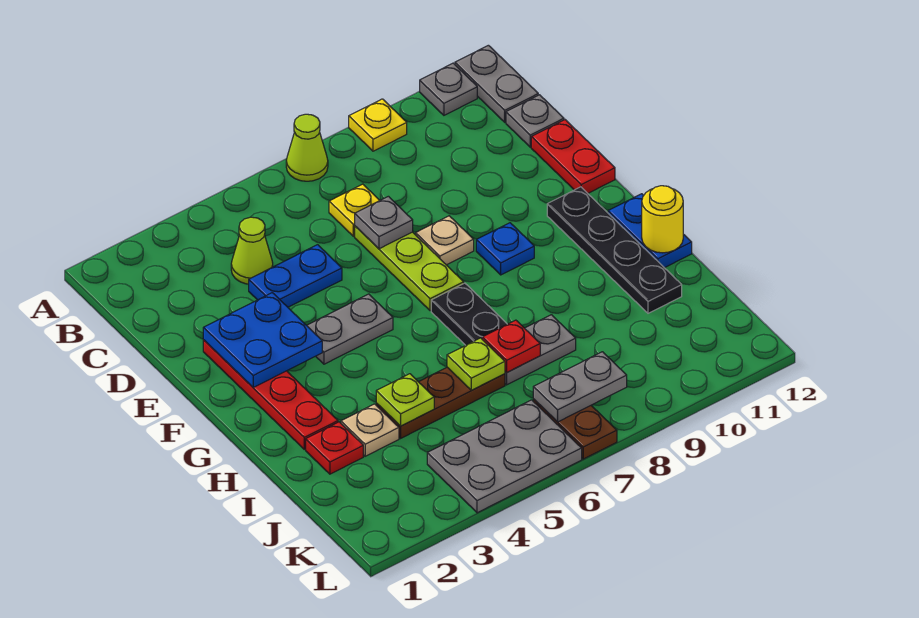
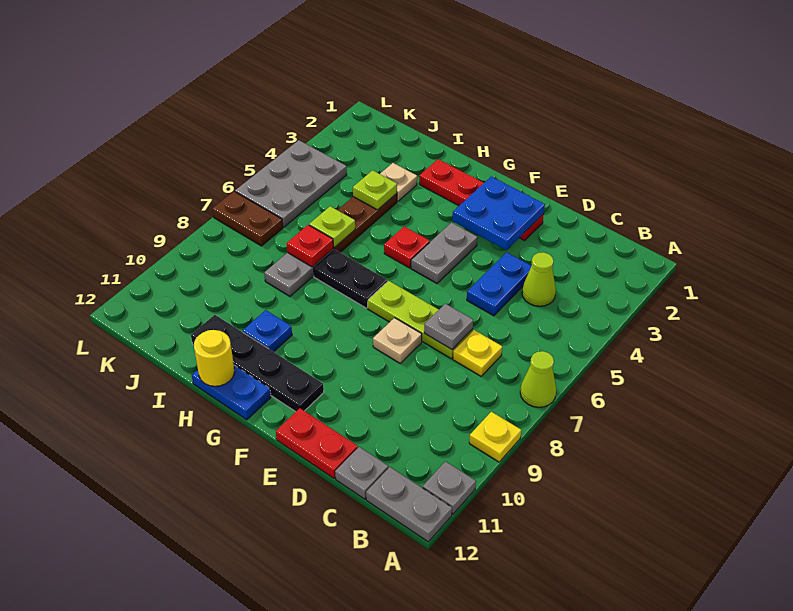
blue 1x1 plate [476,223,534,275] -> blue 1x1 plate moved to [243,310,292,352]
red 1x1 plate [306,422,363,474] -> red 1x1 plate moved to [384,227,430,268]
grey 1x2 plate [533,352,627,422] -> none

